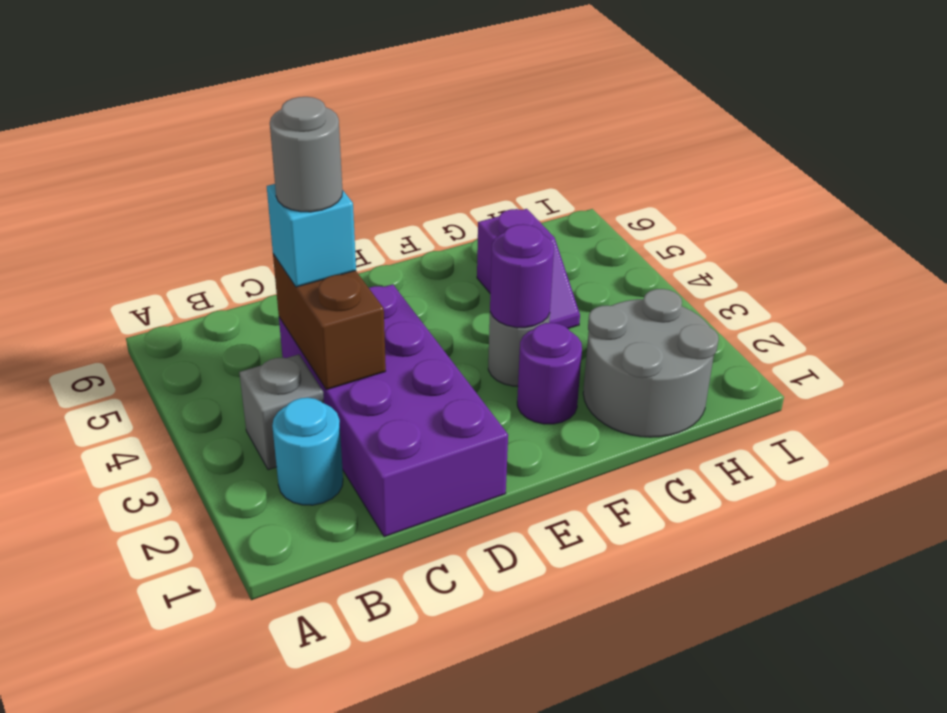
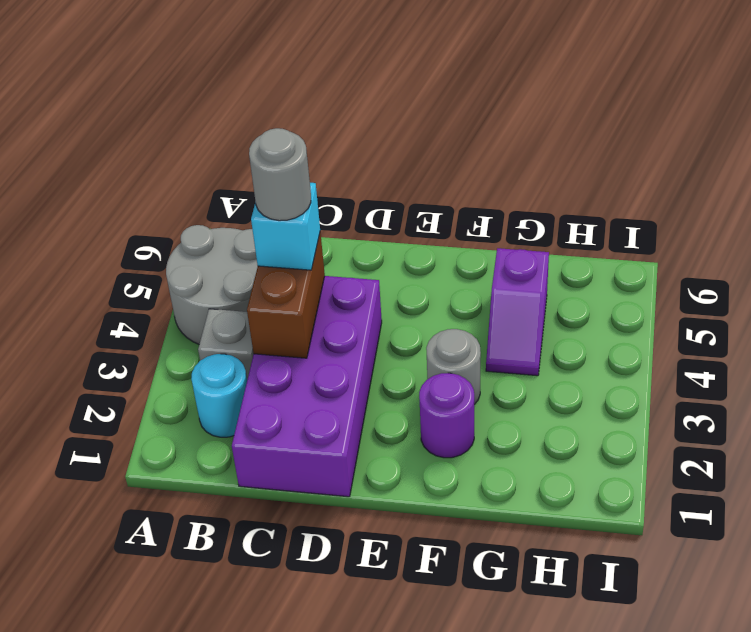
purple 1x1 round brick [490,224,554,328] -> none
grey 2x2 round brick [583,289,718,437] -> grey 2x2 round brick moved to [166,225,258,344]

